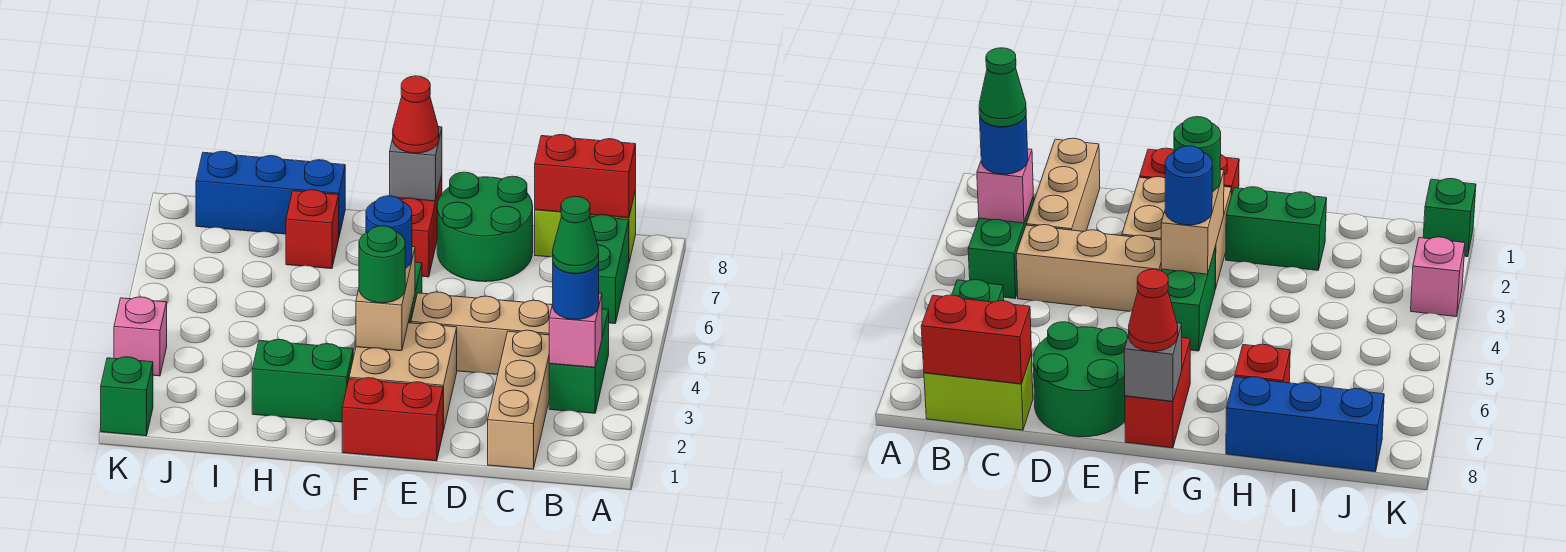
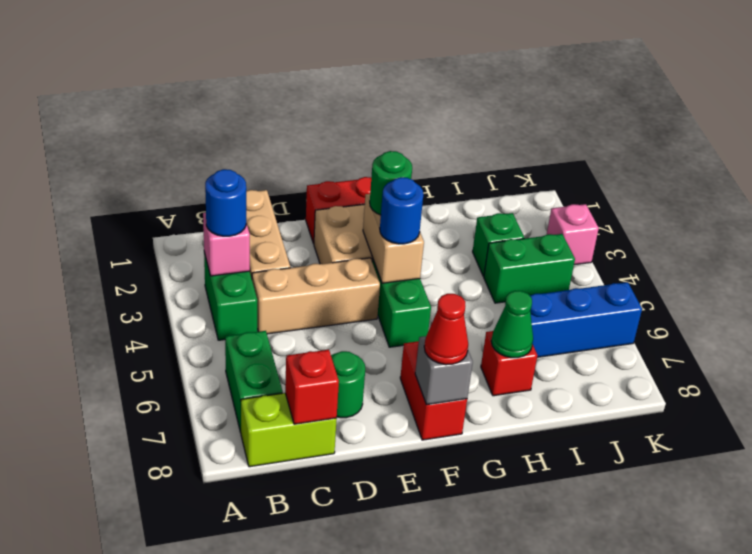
green 1x1 cone [553,196,599,273] -> green 1x1 cone moved to [491,291,533,358]
red 1x2 brick [535,135,636,218] -> red 1x1 brick [285,350,339,424]
green 2x2 round brick [437,172,533,282] -> green 1x1 round brick [331,351,365,418]
green 1x2 brick [252,339,353,422] -> green 1x2 brick moved to [484,234,575,303]
blue 1x3 brick [196,151,345,236] -> blue 1x3 brick moved to [530,282,642,357]
green 1x1 brick [101,357,153,436] -> green 1x1 brick moved to [473,213,524,276]

